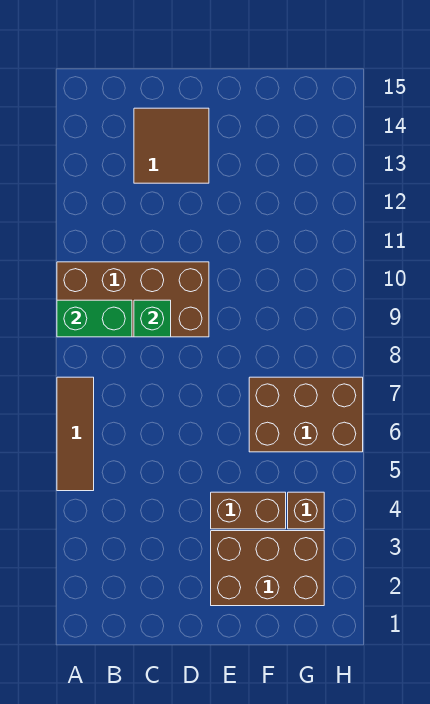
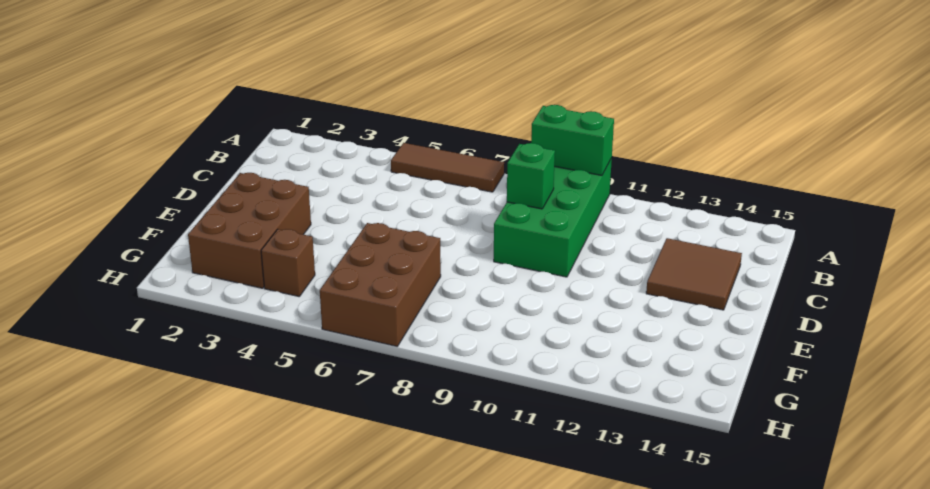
brown 2x4 brick [57,262,209,337] -> green 2x4 brick [494,158,612,277]
green 1x2 brick [57,300,132,337] -> green 1x2 brick turned to [531,105,614,175]
brown 1x2 brick [211,492,286,529] -> none

